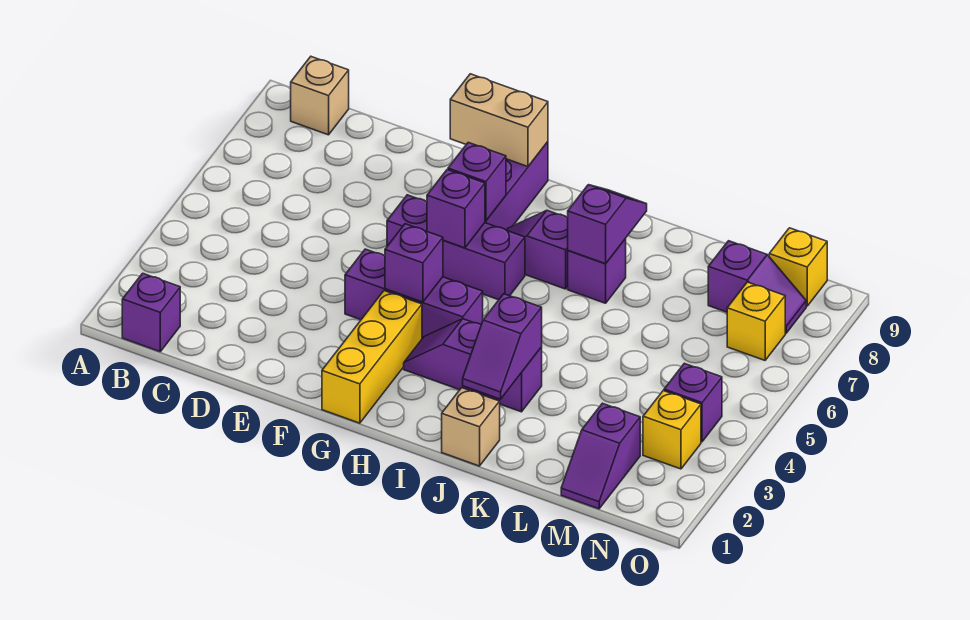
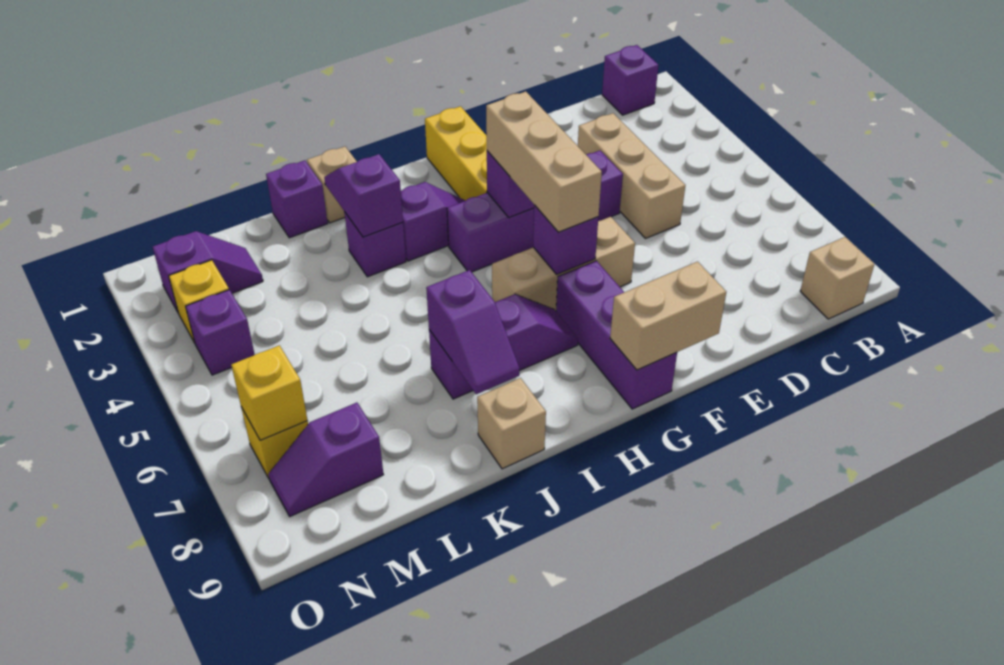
none -> tan 1x3 brick [578,113,685,239]
purple 1x3 brick [345,249,483,338] -> purple 1x4 brick [447,150,623,272]
purple 1x3 brick [387,195,525,300] -> tan 1x3 brick [492,217,635,311]
none -> tan 1x3 brick [486,91,602,232]
purple 1x1 brick [448,142,506,221] -> purple 1x1 brick moved to [266,160,328,238]
none -> tan 1x1 brick [477,378,546,469]
purple 1x2 slope [561,403,640,509] -> purple 1x2 slope turned to [153,231,263,312]
yellow 1x1 brick [769,228,827,306] -> yellow 1x1 brick moved to [231,345,308,440]

